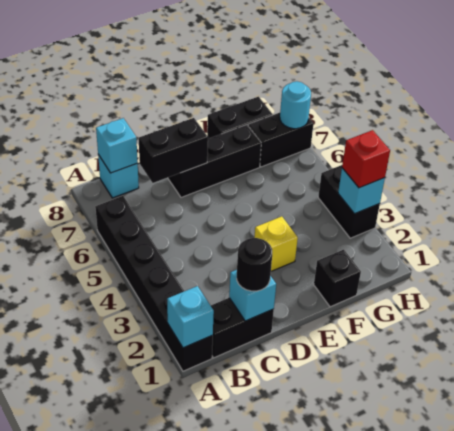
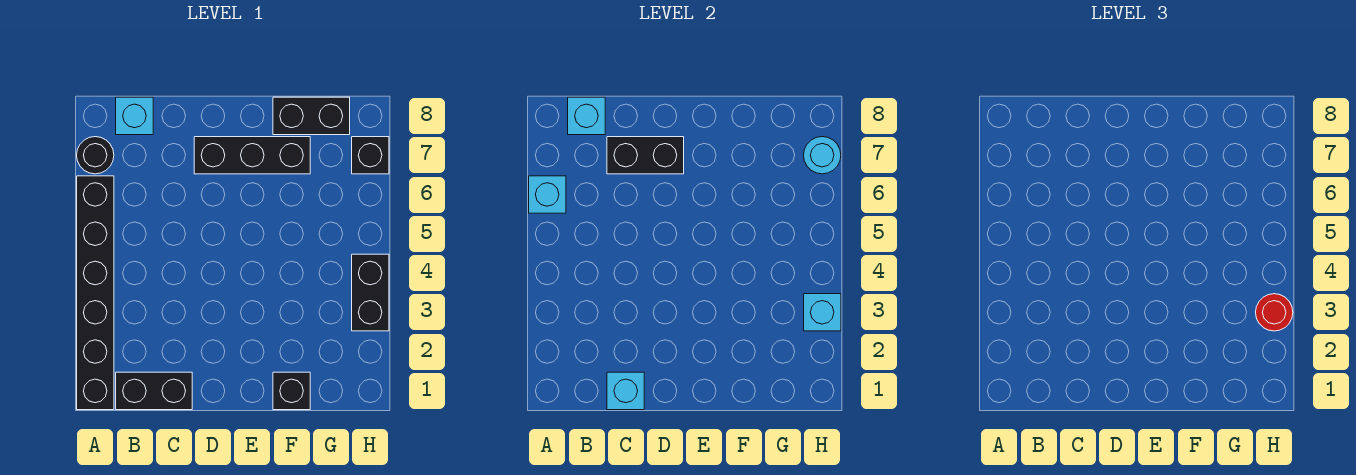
cyan 1x1 brick [167,286,214,348] -> cyan 1x1 brick moved to [529,176,566,213]
black 1x1 round brick [237,238,272,291] -> black 1x1 round brick moved to [77,137,114,174]
yellow 1x1 brick [254,216,298,271] -> none
black 1x2 brick [248,113,314,167] -> black 1x1 brick [352,137,389,174]
red 1x1 brick [342,130,390,188] -> red 1x1 round brick [1256,294,1293,331]

